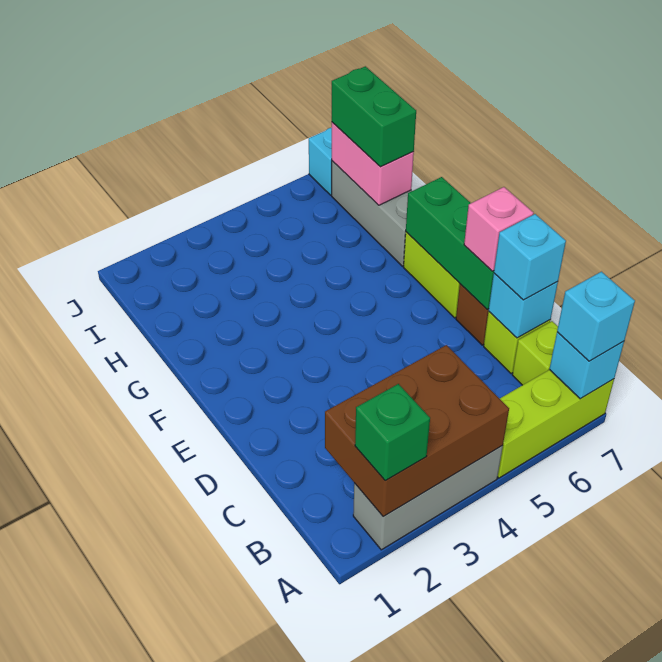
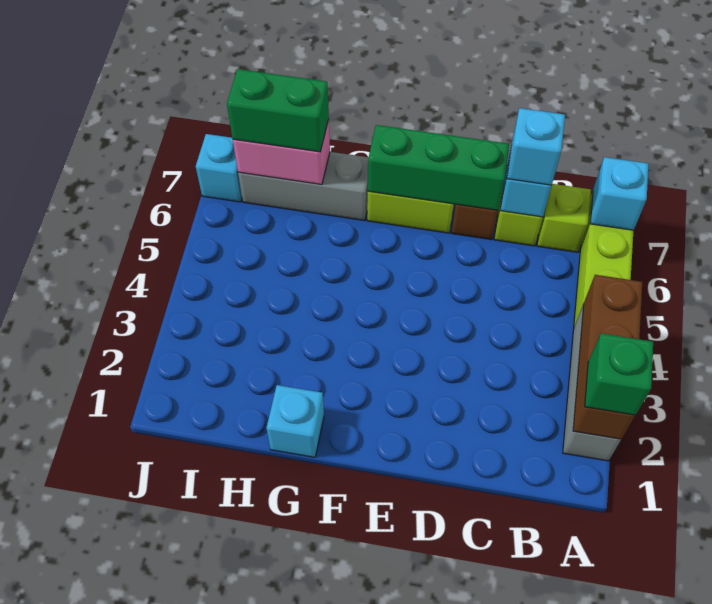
brown 2x3 brick [325,345,509,517] -> brown 1x3 brick [573,275,642,439]
cyan 1x1 brick [557,272,635,361] -> cyan 1x1 brick moved to [266,385,324,457]
pink 1x1 brick [464,187,533,271] -> none

